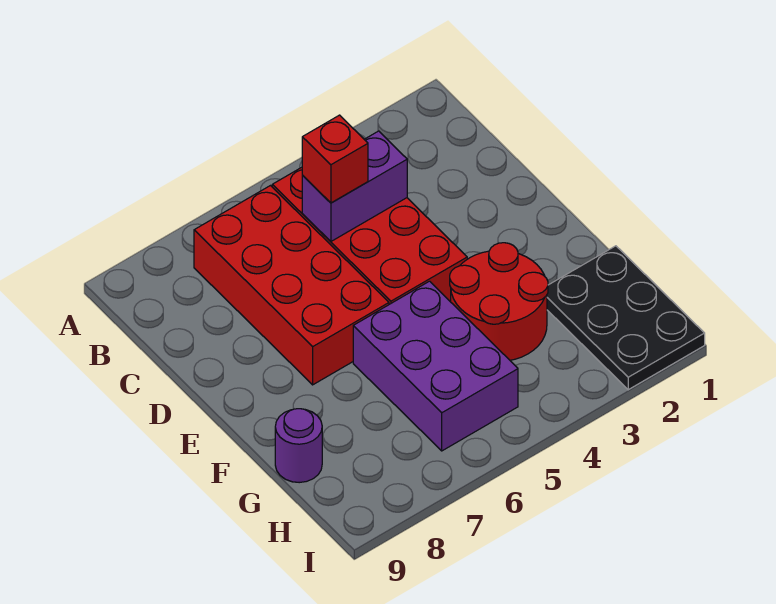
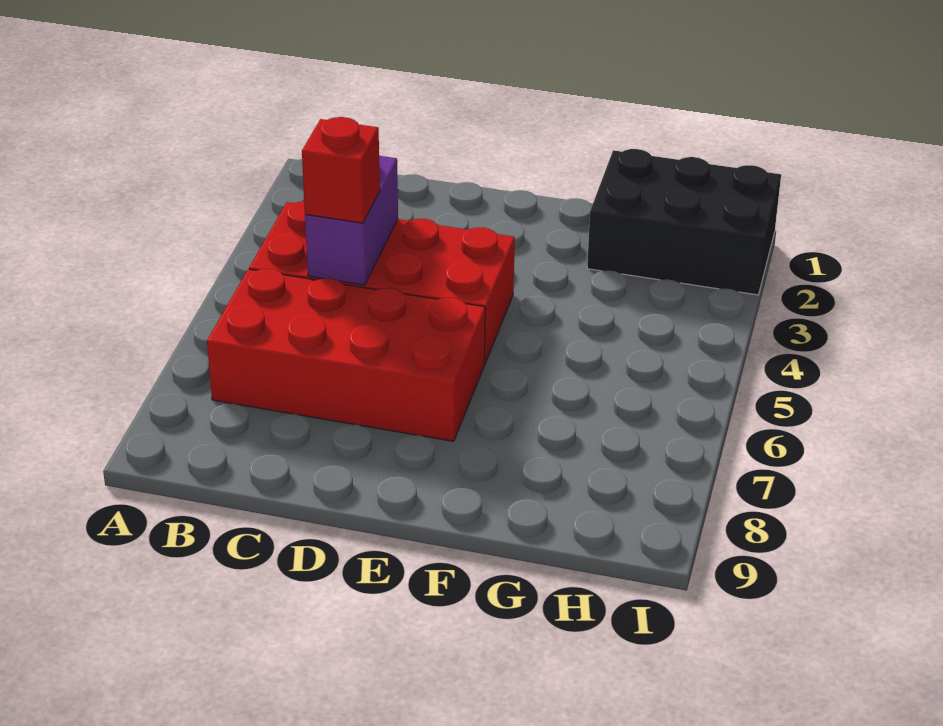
red 2x2 round brick [450,243,548,360] -> none
purple 2x3 brick [353,281,518,451] -> none
black 2x3 plate [547,246,705,390] -> black 2x3 brick [587,149,781,295]
purple 1x1 round brick [275,409,322,483] -> none

